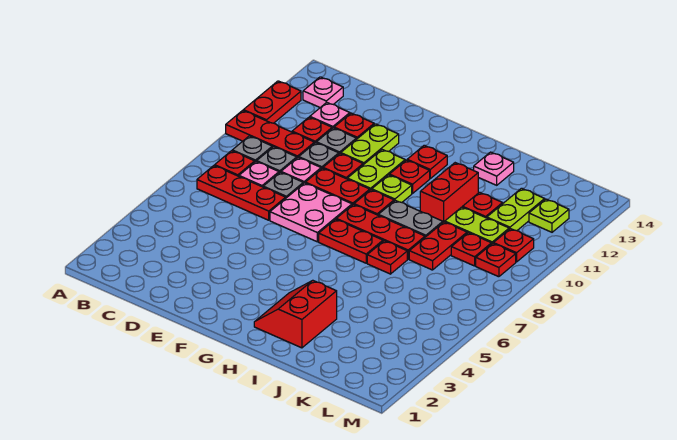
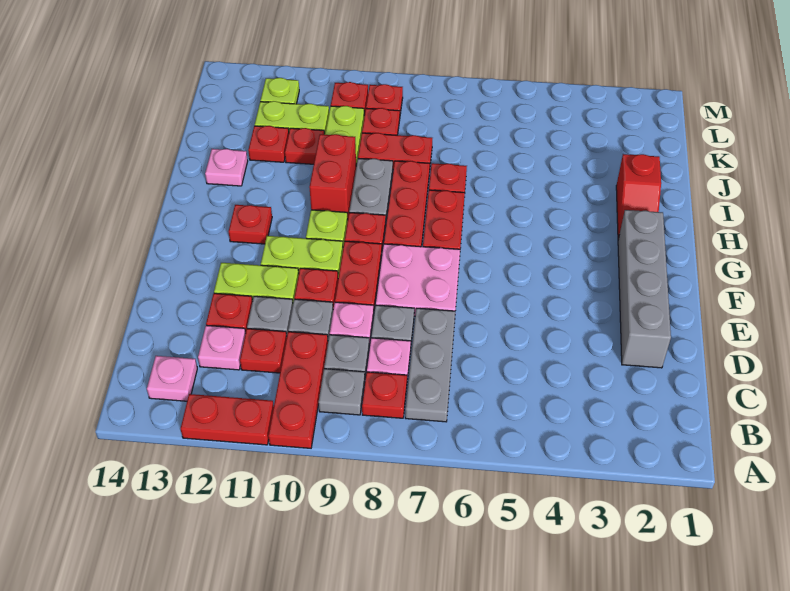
red 1x3 plate [197,166,286,220] -> grey 1x3 plate [405,308,455,422]
none -> grey 1x4 brick [618,210,671,368]
red 1x1 plate [389,160,430,193] -> red 1x1 plate moved to [248,126,289,162]
red 2x2 slope [254,280,337,348] -> red 1x2 slope [616,154,661,239]
red 1x2 brick [420,163,478,222] -> red 1x2 brick turned to [309,134,356,218]

